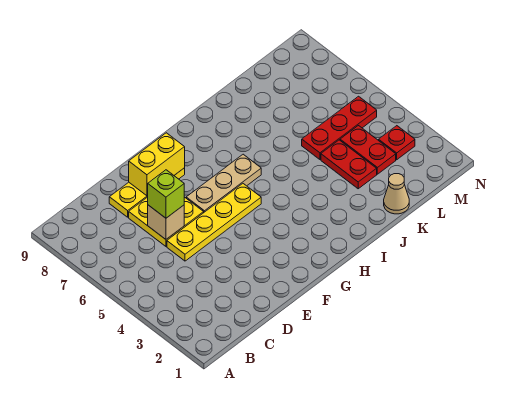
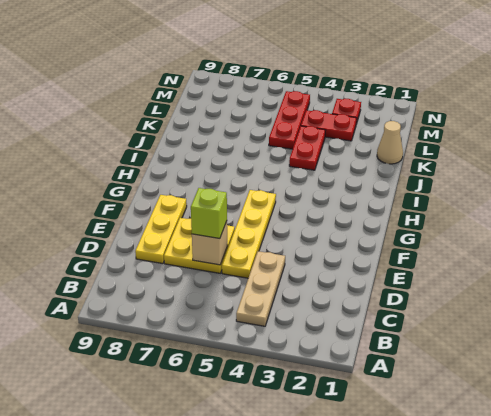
yellow 1x2 brick [129,133,185,196] -> none
tan 1x3 plate [186,154,261,212] -> tan 1x3 plate moved to [236,251,285,326]
red 1x2 plate [321,140,377,189] -> red 1x2 plate turned to [289,126,325,170]

